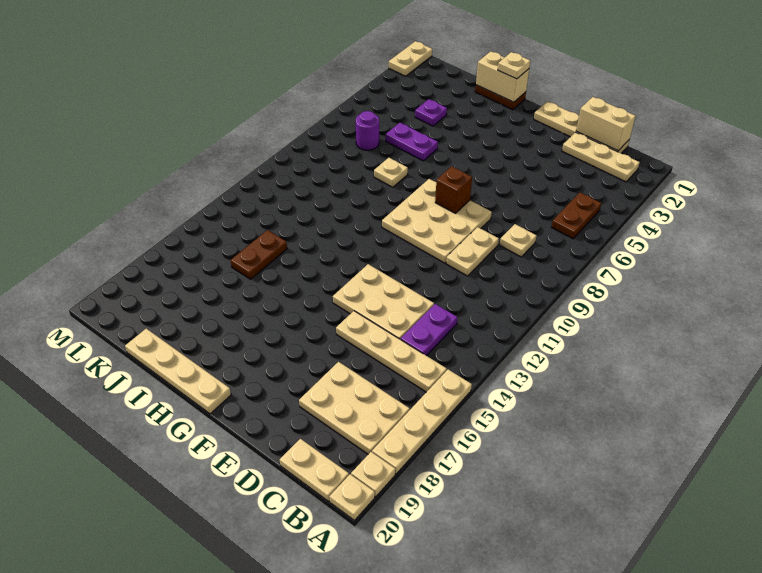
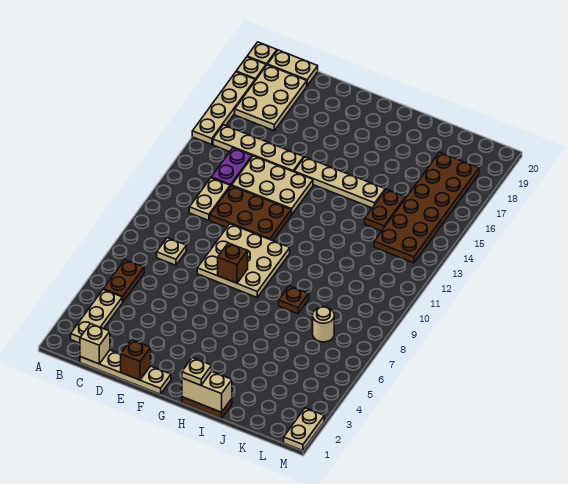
tan 1x3 plate [562,132,640,182] -> tan 1x3 plate turned to [71,290,122,343]
tan 2x3 plate [299,362,410,454] -> tan 2x3 plate turned to [235,65,307,130]
tan 1x2 brick [576,97,635,151] -> tan 1x1 brick [80,324,110,364]
tan 1x2 plate [446,227,499,276] -> tan 1x2 plate moved to [189,178,230,220]
none -> brown 2x3 plate [210,186,292,241]
none -> brown 1x1 brick [121,340,151,380]
tan 1x4 plate [125,329,231,414] -> tan 1x4 plate moved to [294,157,385,208]
purple 1x2 plate [386,123,438,161] -> none
tan 1x1 plate [374,158,408,187] -> brown 1x1 plate [279,286,309,314]
purple 1x1 plate [415,99,447,126] -> none
purple 1x1 round brick [356,111,379,150] -> tan 1x1 round brick [313,307,334,342]
none -> brown 2x6 plate [374,152,479,263]

